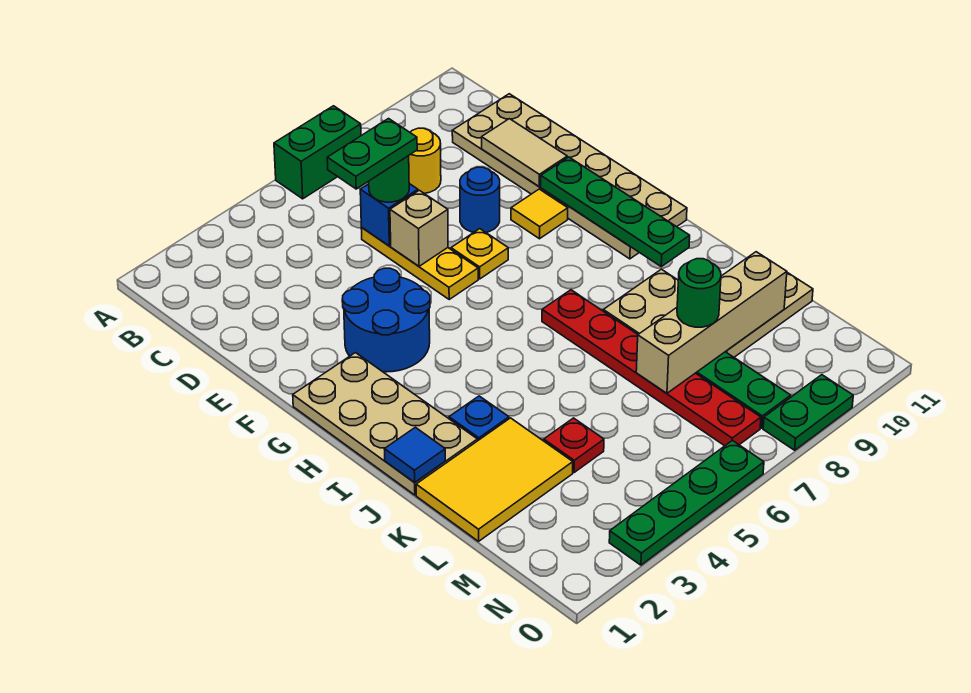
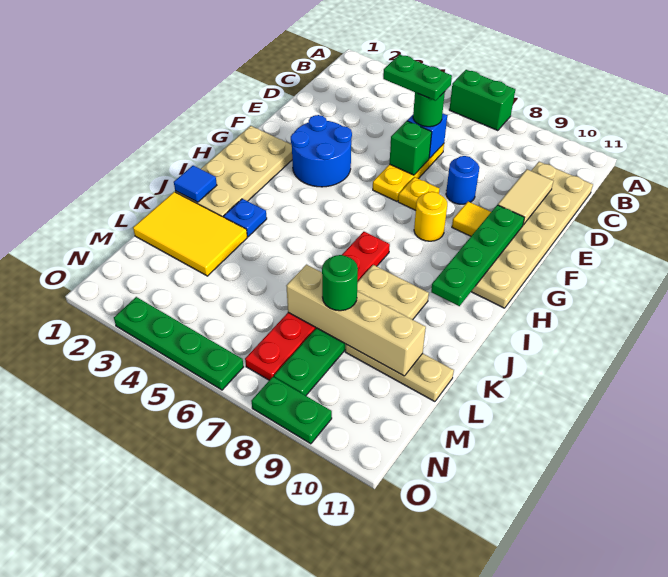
yellow 1x1 round brick [409,128,441,193] -> yellow 1x1 round brick moved to [414,192,447,241]
tan 1x1 brick [390,190,448,266] -> green 1x1 brick [390,121,432,175]
red 1x1 plate [544,418,604,473] -> none

